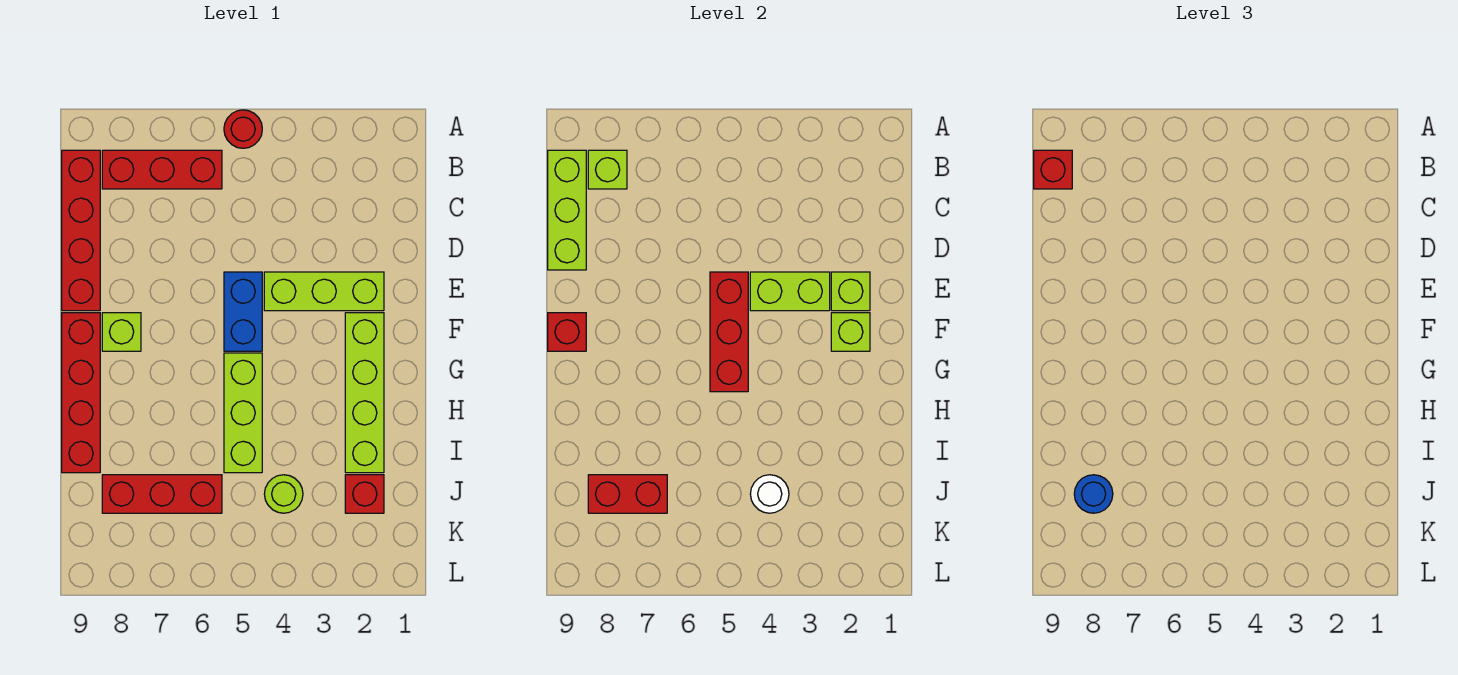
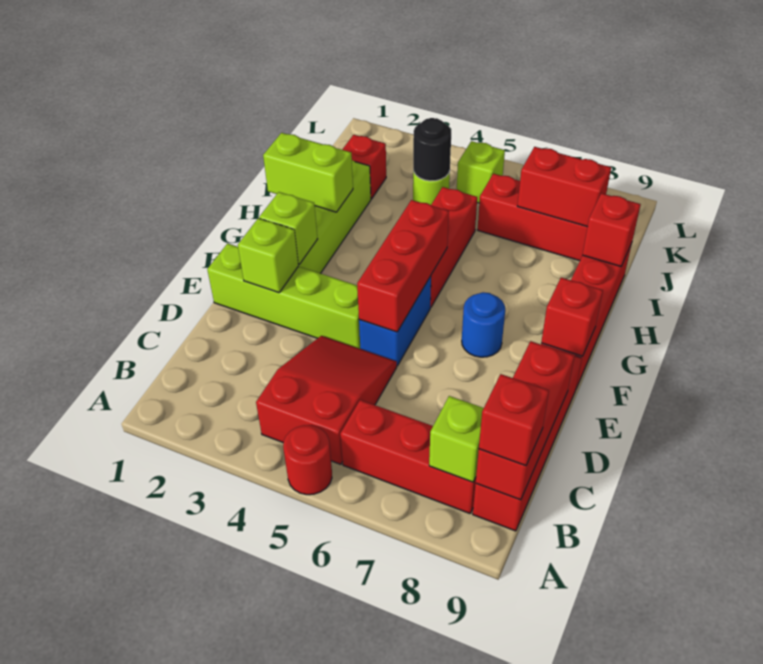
none -> red 2x3 slope [256,336,397,464]
lime 1x3 brick [548,150,586,270] -> red 1x3 brick [476,341,574,500]
lime 1x3 brick [264,272,384,311] -> lime 1x4 brick [207,243,360,349]
lime 1x2 brick [750,272,830,311] -> lime 1x2 brick moved to [263,133,353,212]
lime 1x1 brick [102,313,141,351] -> lime 1x1 brick moved to [457,141,505,203]
lime 1x3 brick [224,353,262,473] -> red 1x3 brick [430,187,477,308]
none -> red 1x1 brick [583,193,641,266]
white 1x1 round brick [750,475,789,513] -> black 1x1 round brick [413,118,451,181]
blue 1x1 round brick [1074,475,1113,513] -> blue 1x1 round brick moved to [462,292,505,357]

